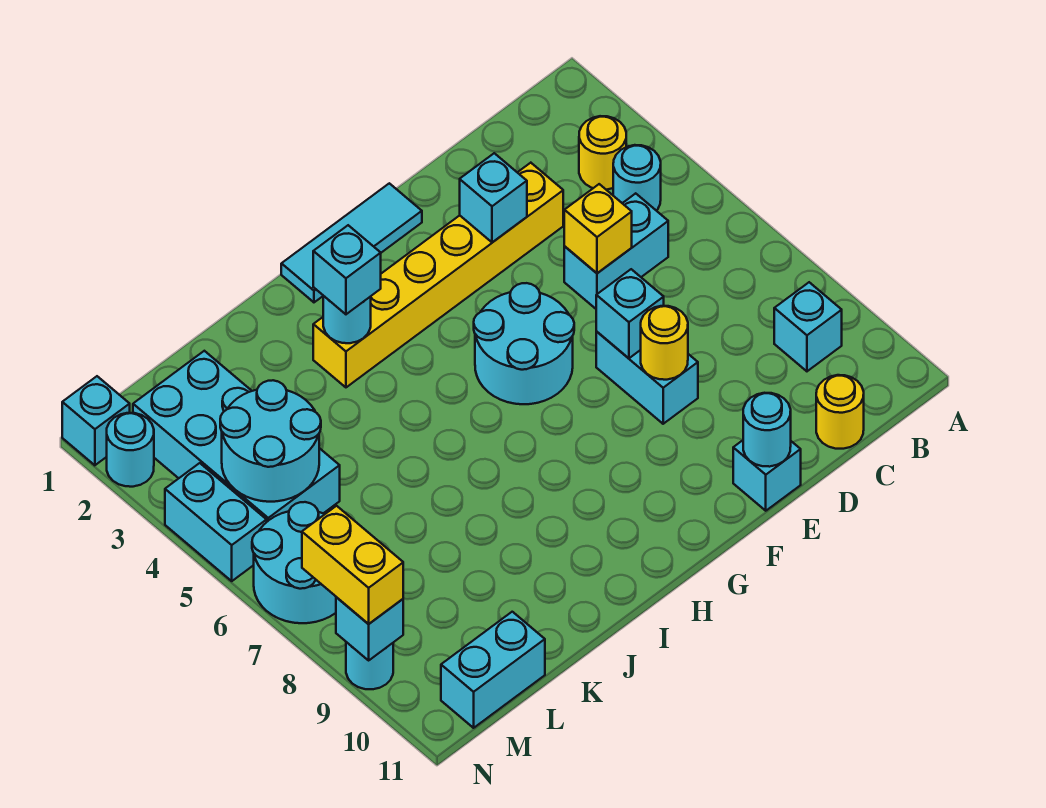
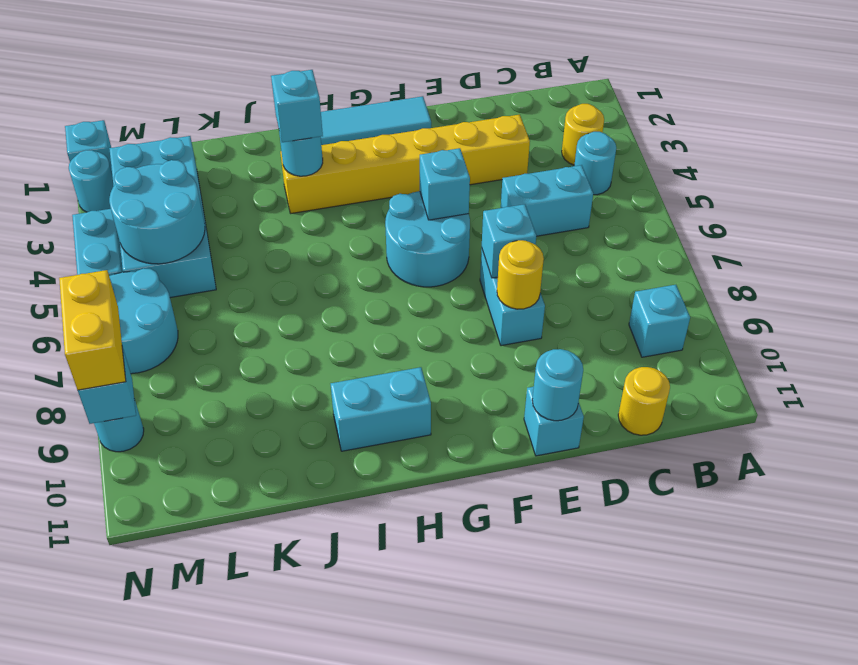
yellow 1x1 brick [564,184,632,273] -> none
cyan 1x1 brick [460,153,527,242] -> cyan 1x1 brick moved to [420,148,470,220]
cyan 1x2 brick [441,612,545,728] -> cyan 1x2 brick moved to [331,367,431,451]

